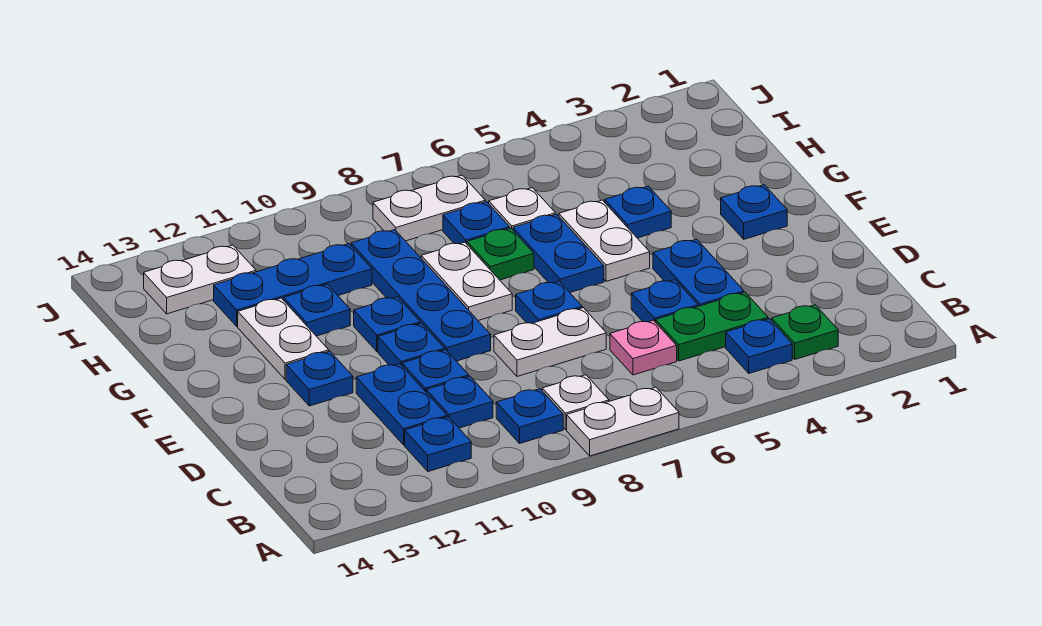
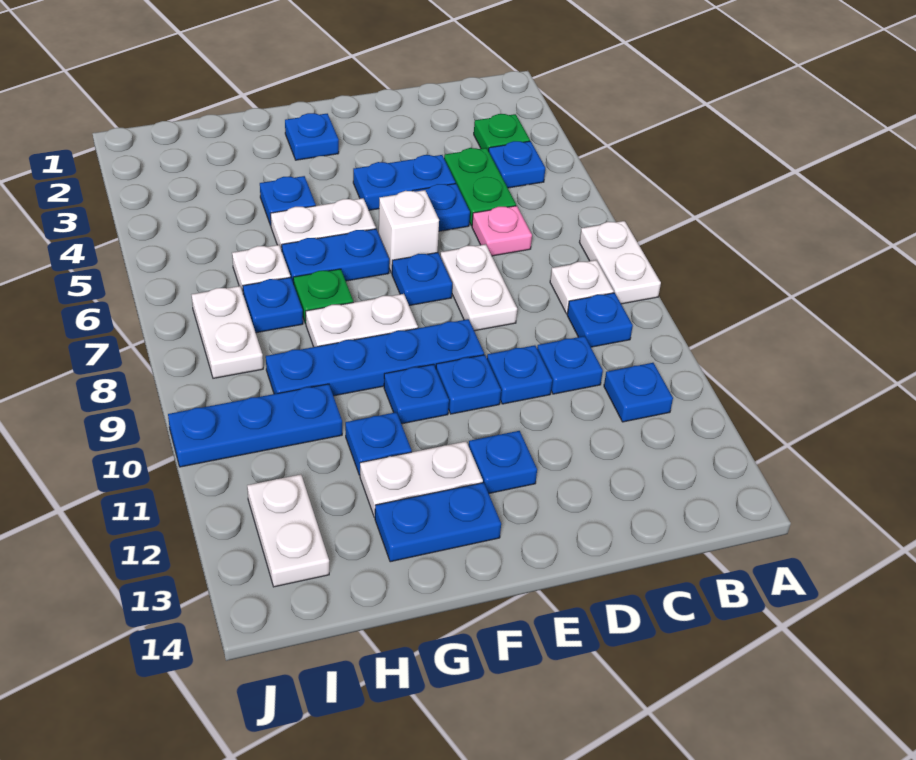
blue 1x2 plate [356,364,447,445] -> blue 1x2 plate moved to [375,483,501,562]
none -> white 1x1 brick [379,190,439,273]
blue 1x3 plate [214,244,372,326] -> blue 1x3 plate turned to [168,384,342,467]

